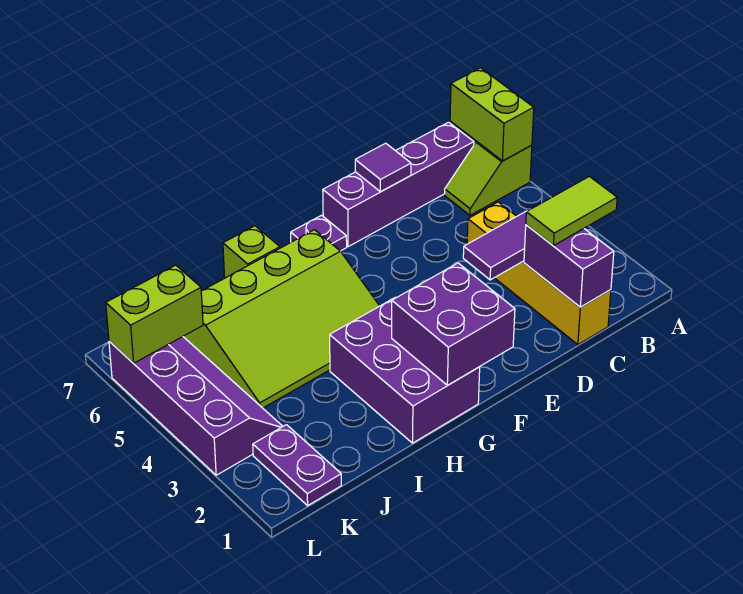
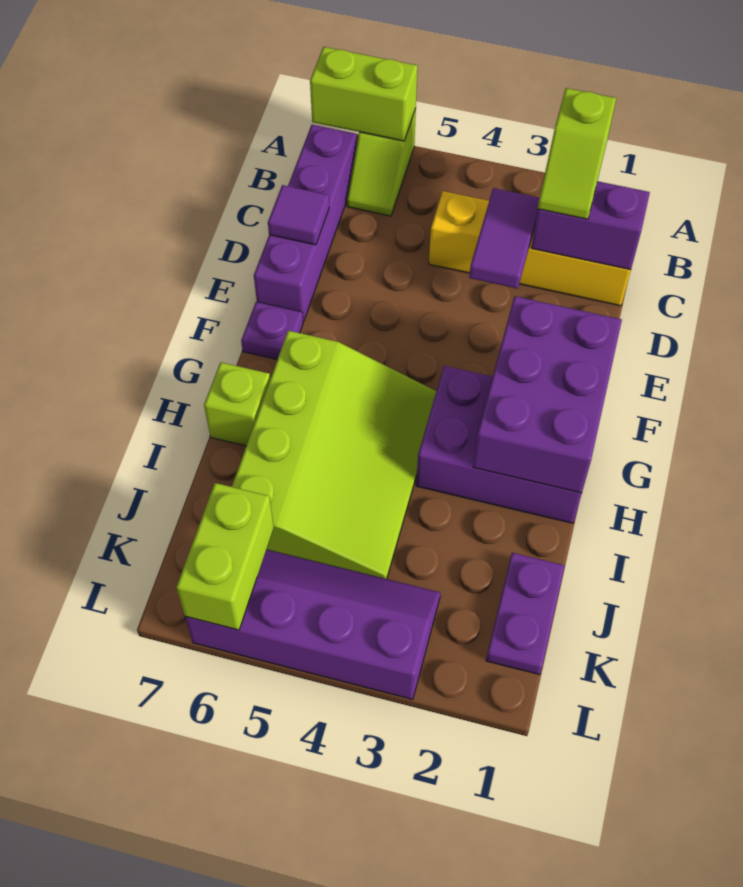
lime 1x2 tile [526,176,617,246] -> lime 1x2 slope [538,88,616,219]
purple 2x2 brick [392,263,515,385] -> purple 2x3 brick [473,296,622,493]
purple 1x2 plate [253,425,341,505] -> purple 1x2 plate turned to [486,553,565,675]

